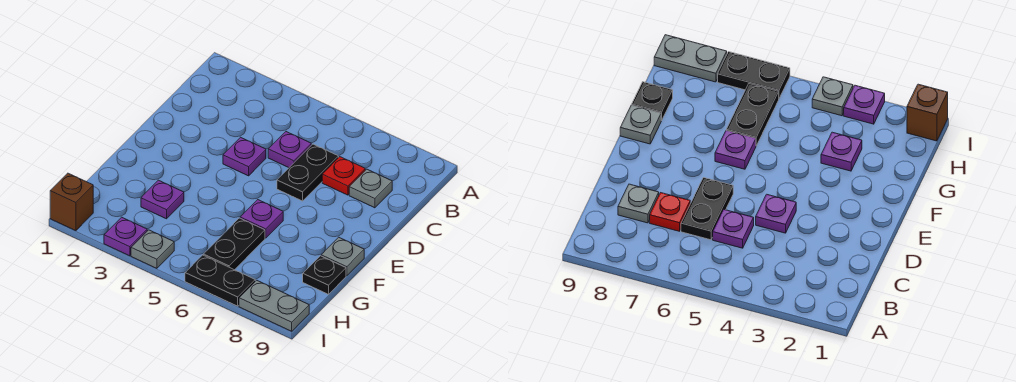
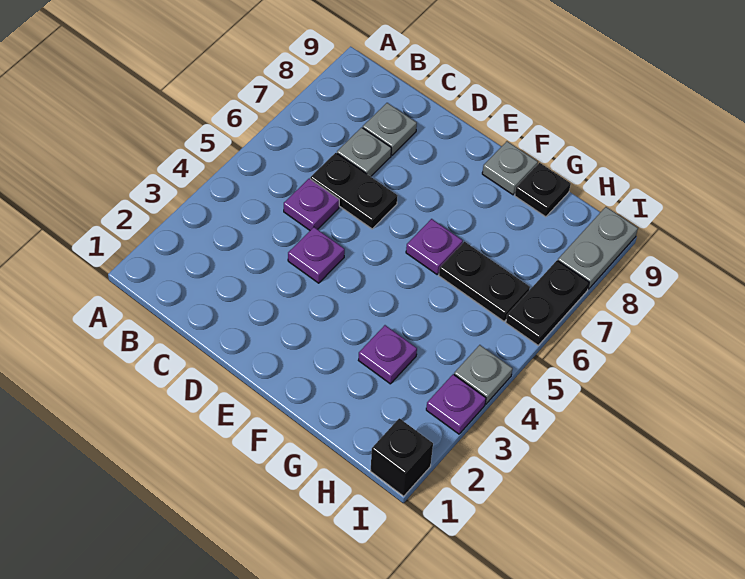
red 1x1 plate [322,157,365,195] -> grey 1x1 plate [337,127,391,177]
brown 1x1 brick [50,173,93,231] -> black 1x1 brick [371,418,433,496]

